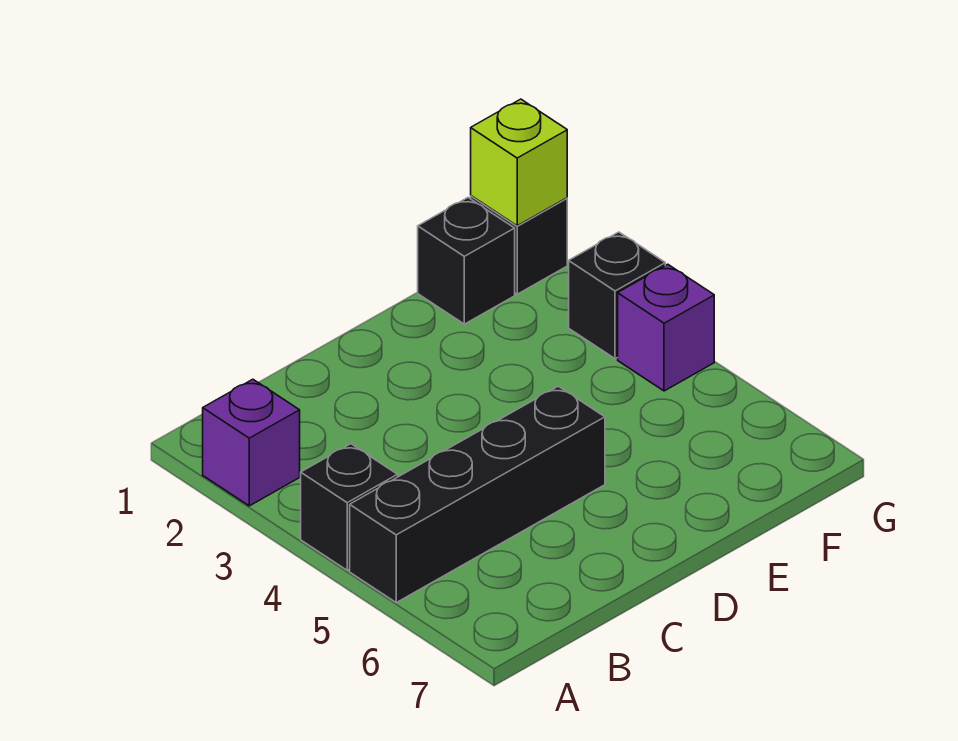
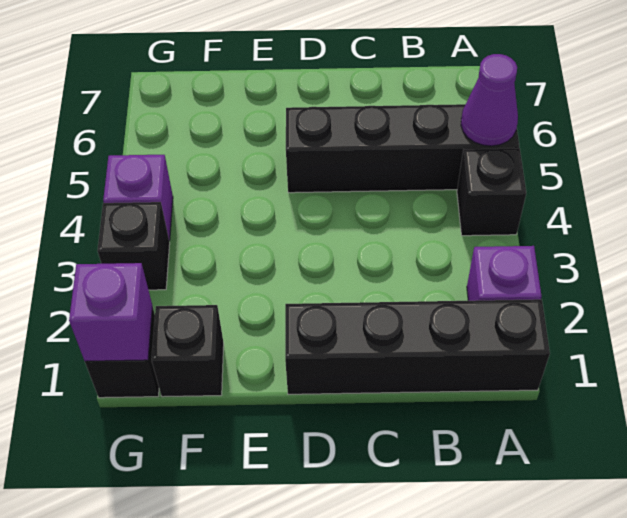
none -> black 1x4 brick [285,299,550,394]
none -> purple 1x1 cone [461,54,518,146]
lime 1x1 brick [471,99,567,226] -> purple 1x1 brick [69,263,152,361]

